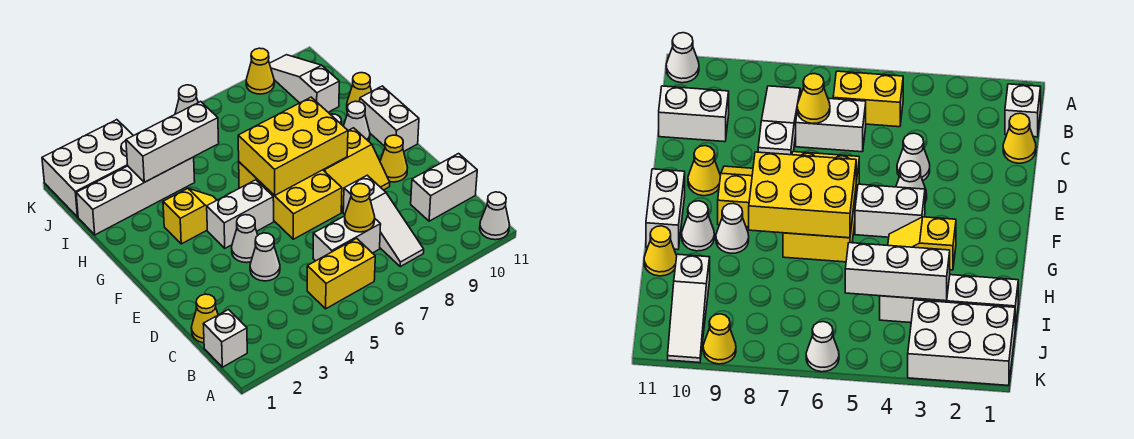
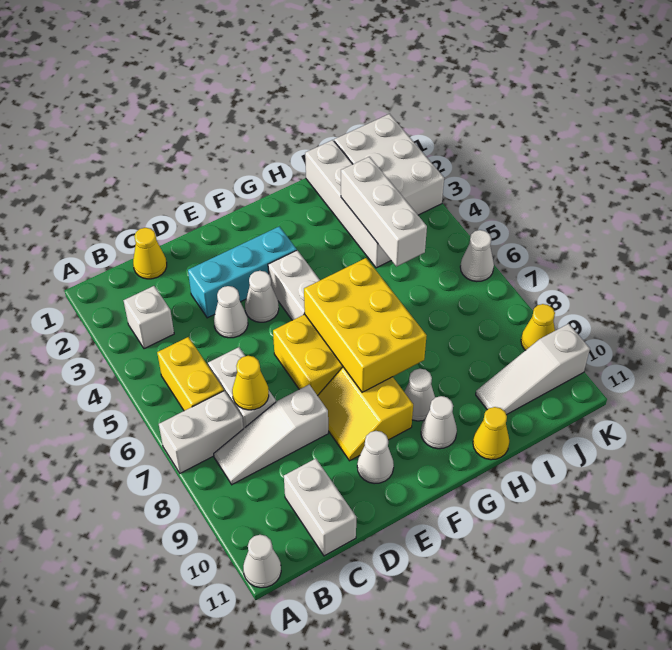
white 1x1 brick [203,310,247,367] -> white 1x1 brick moved to [124,286,174,349]
none -> cyan 1x3 brick [188,226,297,318]
yellow 1x1 cone [380,135,408,182] -> white 1x1 cone [357,431,394,484]
white 1x2 brick [360,86,419,151] -> white 1x2 brick moved to [159,391,243,473]
yellow 1x2 slope [163,188,217,244] -> none
white 1x3 slope [269,55,339,112] -> white 1x3 slope turned to [476,324,590,415]

